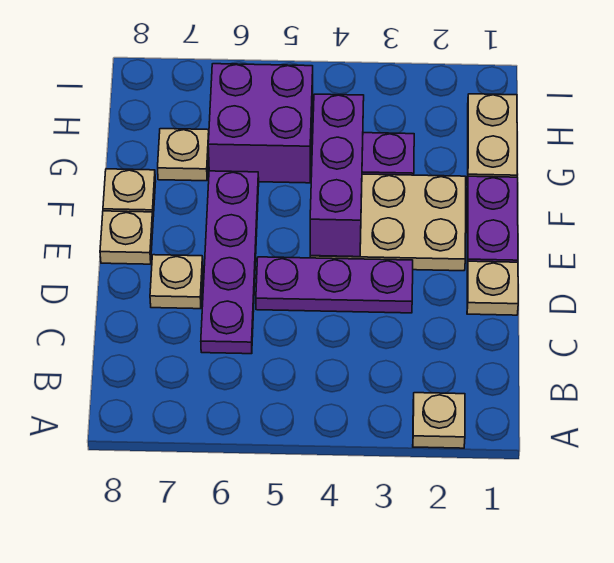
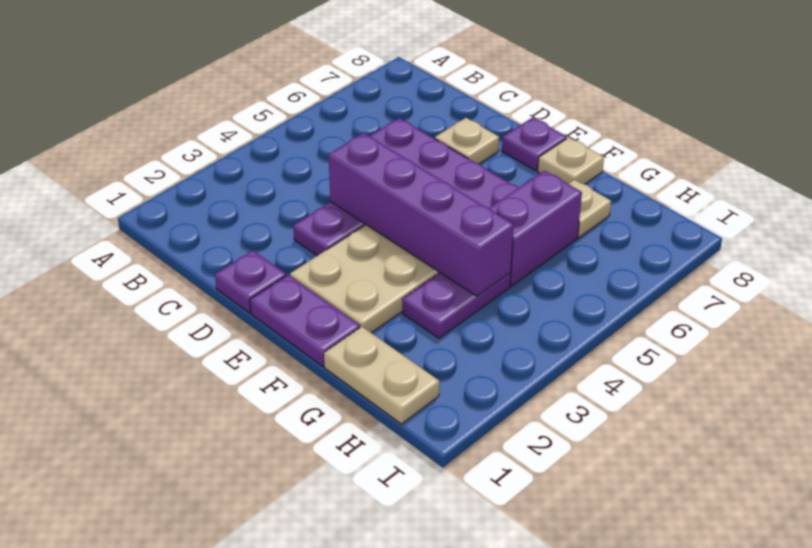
tan 1x1 plate [413,393,465,448] -> none
tan 1x1 plate [467,261,518,315] -> purple 1x1 plate [215,250,286,313]
purple 1x3 brick [310,94,364,257] -> purple 1x4 brick [328,133,514,296]
tan 1x1 plate [100,211,153,264] -> purple 1x1 plate [502,117,567,171]
purple 2x2 brick [208,64,313,183] -> purple 1x2 brick [489,171,582,286]

